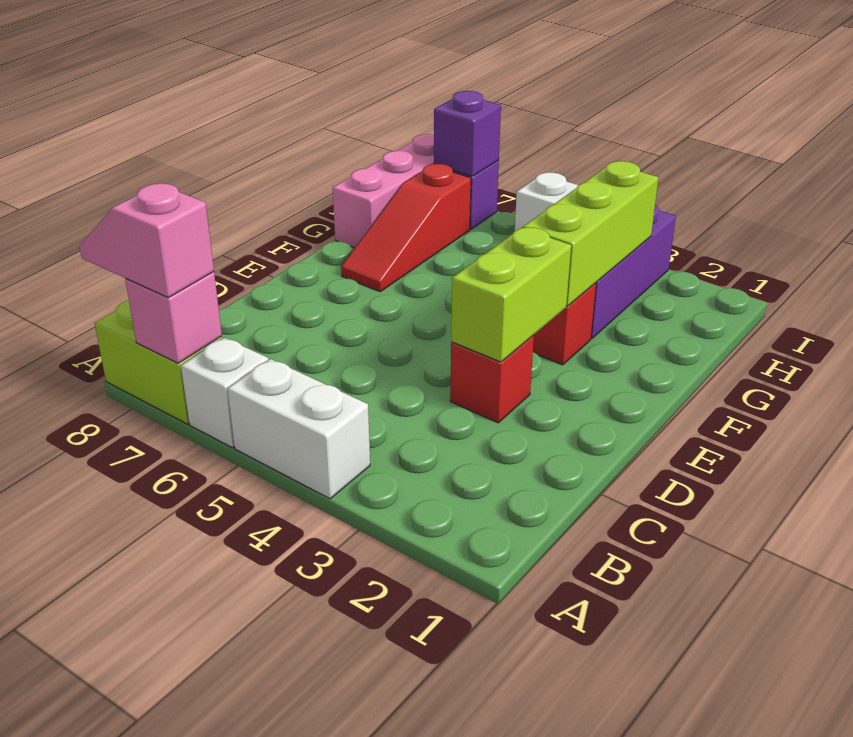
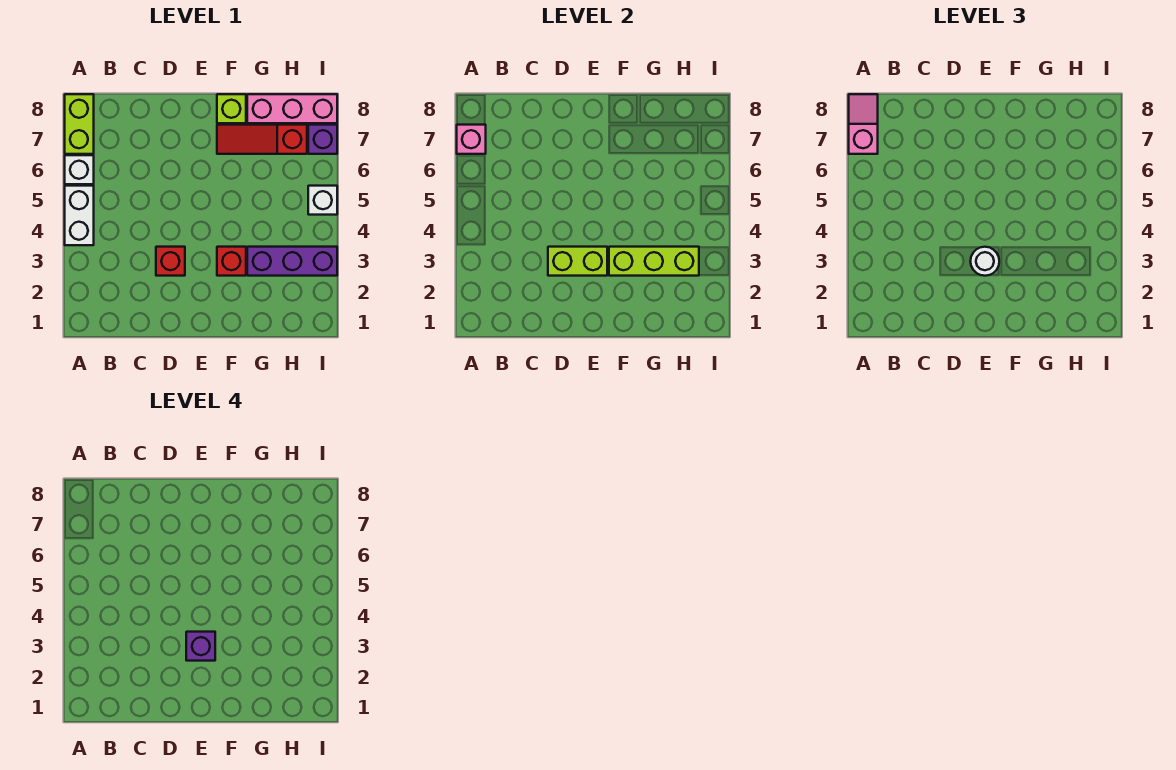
none -> white 1x1 round brick [970,247,999,276]
none -> lime 1x1 brick [217,94,246,123]
purple 1x1 brick [434,91,501,176] -> purple 1x1 brick moved to [186,632,215,661]

